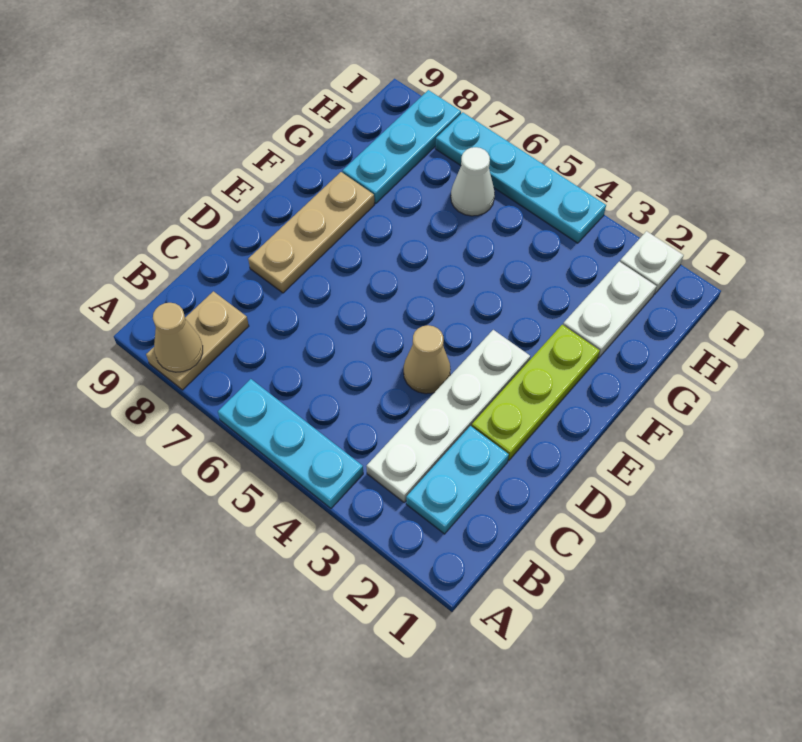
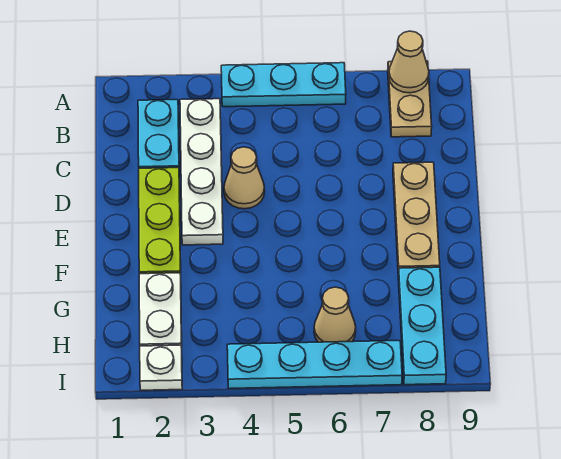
white 1x1 cone [451,147,495,216] -> tan 1x1 cone [314,287,356,342]

